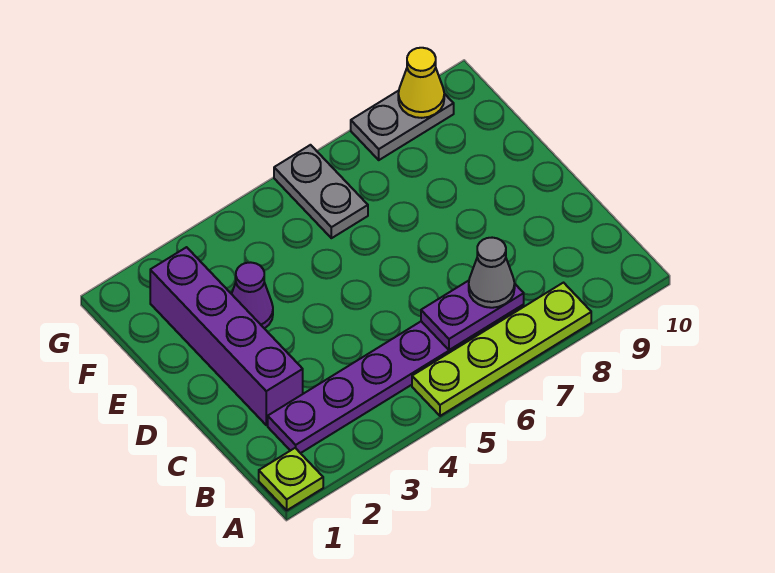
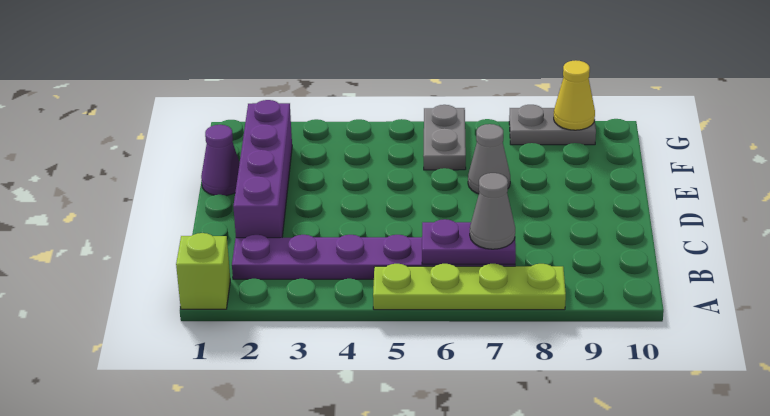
lime 1x1 plate [259,448,323,510] -> lime 1x1 brick [176,233,230,309]
purple 1x1 cone [232,262,273,329] -> purple 1x1 cone moved to [201,125,240,196]
none -> grey 1x1 cone [468,124,510,194]

